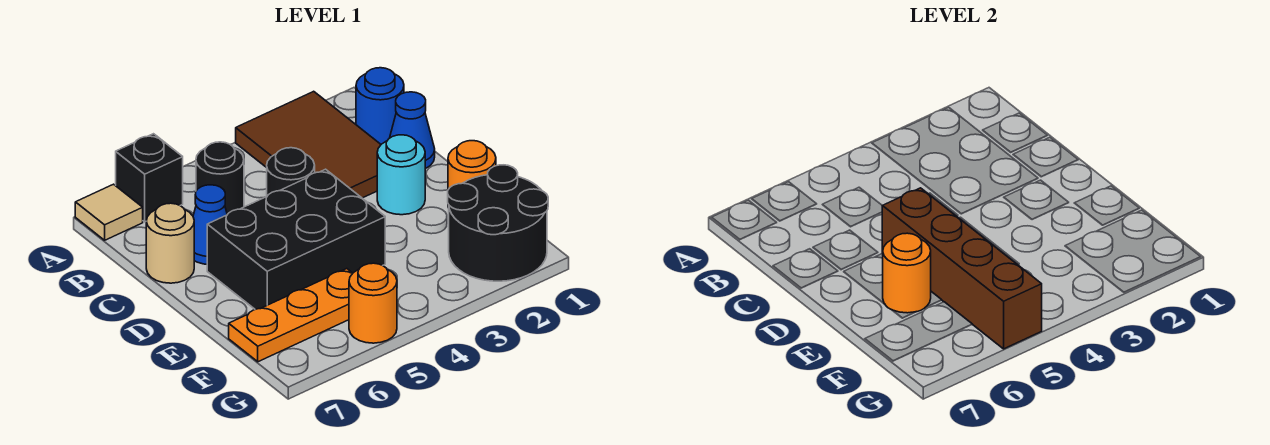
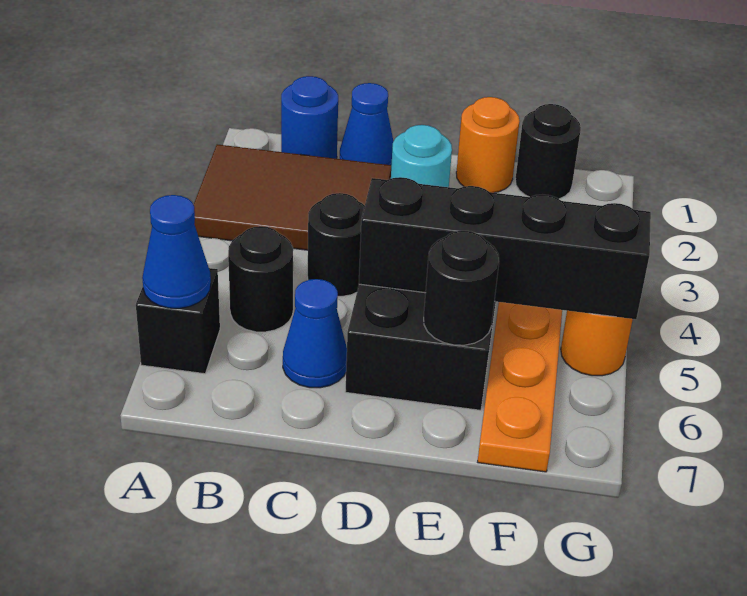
none -> blue 1x1 cone [142,195,211,308]
tan 1x1 tile [75,184,143,240] -> none
tan 1x1 round brick [146,203,194,283] -> none
brown 1x4 brick [882,188,1042,349] -> black 1x4 brick [359,177,651,319]
orange 1x1 round brick [883,233,931,313] -> black 1x1 round brick [424,231,499,345]
black 2x2 round brick [448,165,548,281] -> black 1x1 round brick [515,104,581,199]

